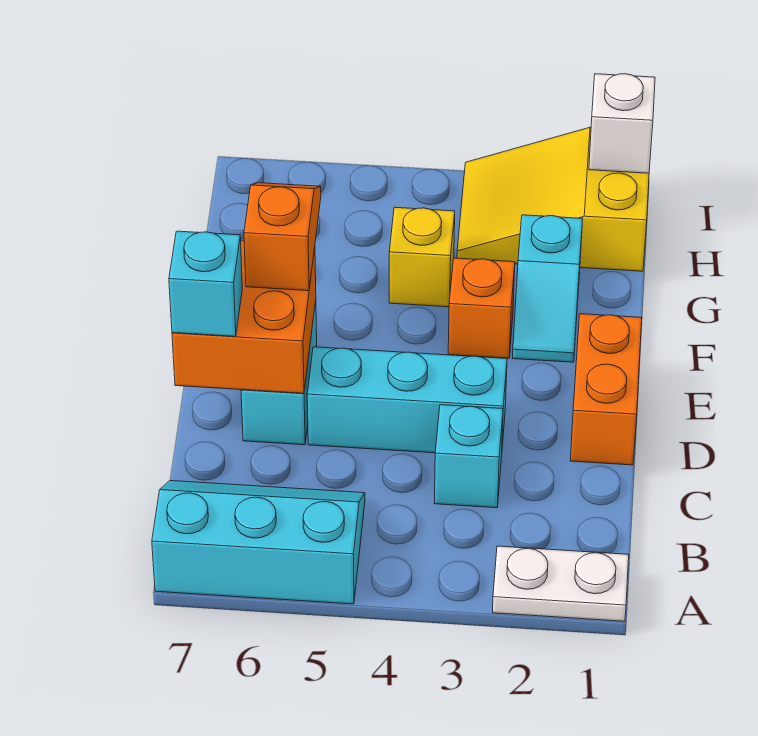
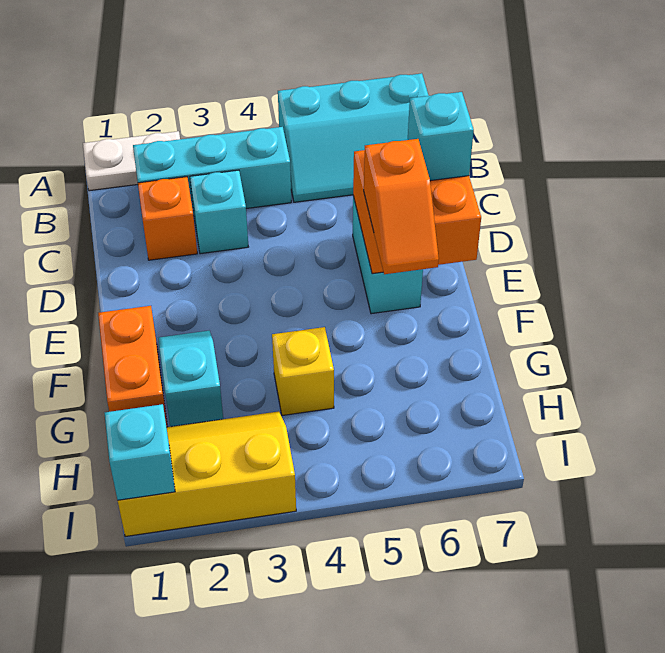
orange 1x2 brick [570,314,642,465] -> orange 1x2 brick moved to [98,306,167,427]
cyan 1x3 brick [307,347,507,453] -> cyan 1x3 brick moved to [133,127,291,215]
orange 1x1 brick [448,258,515,358] -> orange 1x1 brick moved to [138,177,197,260]
yellow 2x3 slope [457,127,649,271] -> yellow 2x3 slope turned to [118,411,296,537]
white 1x1 brick [589,74,655,173] -> cyan 1x1 brick [105,404,175,500]

